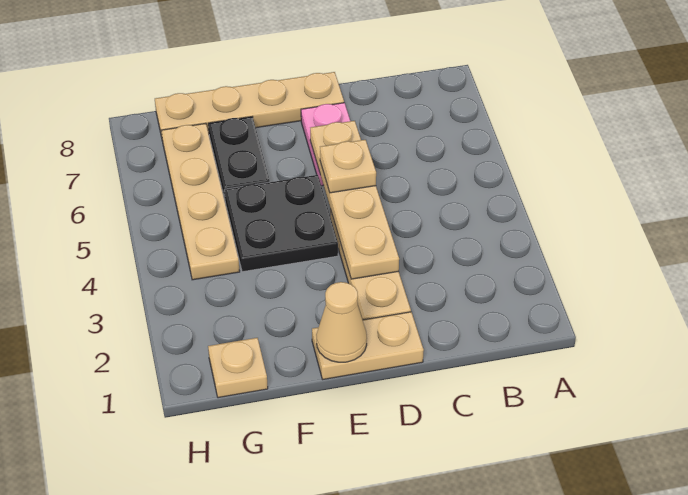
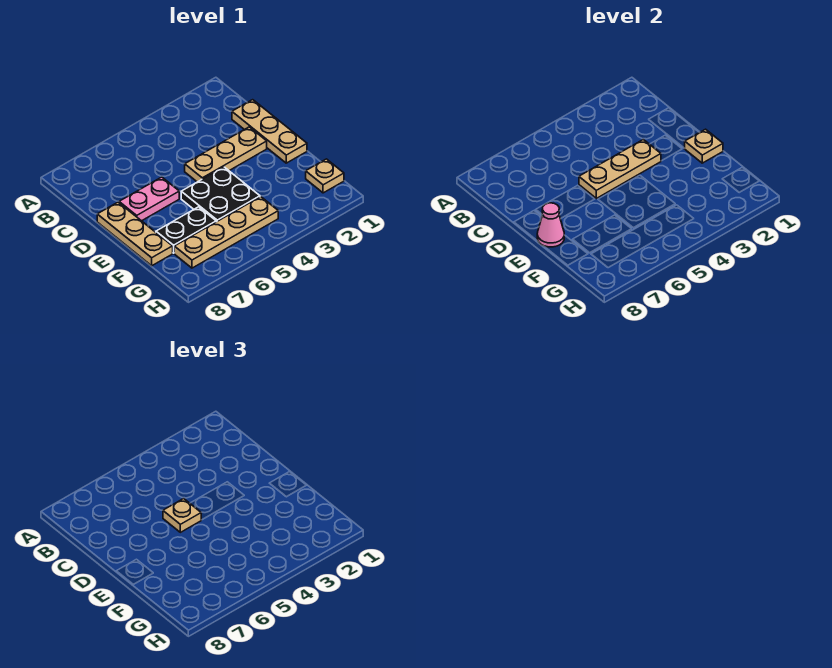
tan 1x2 plate [312,312,424,379] -> tan 1x3 plate [232,100,307,163]
tan 1x4 plate [310,121,399,279] -> tan 1x3 plate [579,139,661,198]
tan 1x4 plate [155,72,344,137] -> tan 1x3 plate [97,202,173,266]
tan 1x1 cone [316,282,367,362] -> tan 1x1 plate [684,129,723,163]
none -> pink 1x1 cone [537,203,564,247]

